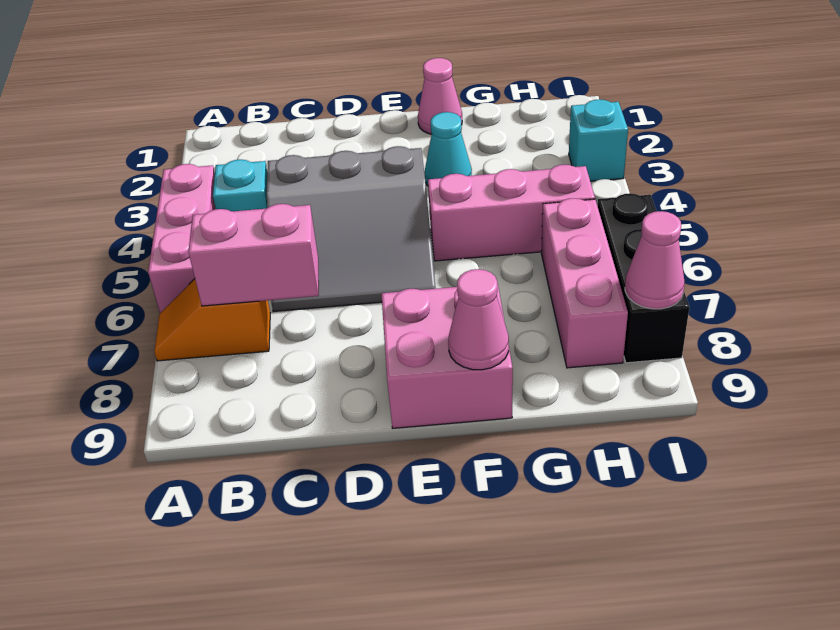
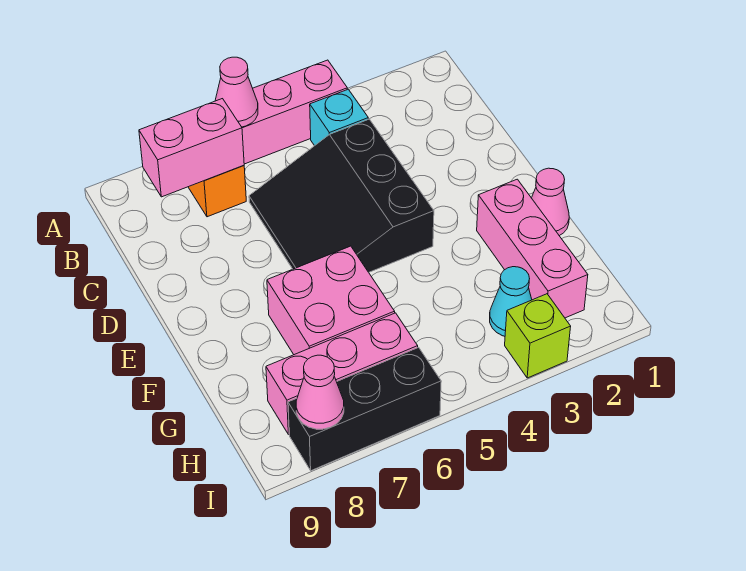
pink 1x2 brick [188,204,319,306] -> pink 1x2 brick turned to [139,99,244,197]
grey 3x3 slope [267,146,436,312] -> black 3x3 slope [249,119,434,272]
pink 2x2 brick [381,283,513,428] -> pink 2x2 brick moved to [267,246,395,355]
cyan 1x1 cone [424,112,472,186] -> cyan 1x1 cone moved to [490,267,532,336]
pink 1x3 brick [428,165,595,261] -> pink 1x3 brick moved to [477,179,588,318]
pink 1x1 cone [448,269,509,370] -> pink 1x1 cone moved to [215,57,258,127]
cyan 1x1 brick [569,99,628,181] -> lime 1x1 brick [505,294,571,378]

